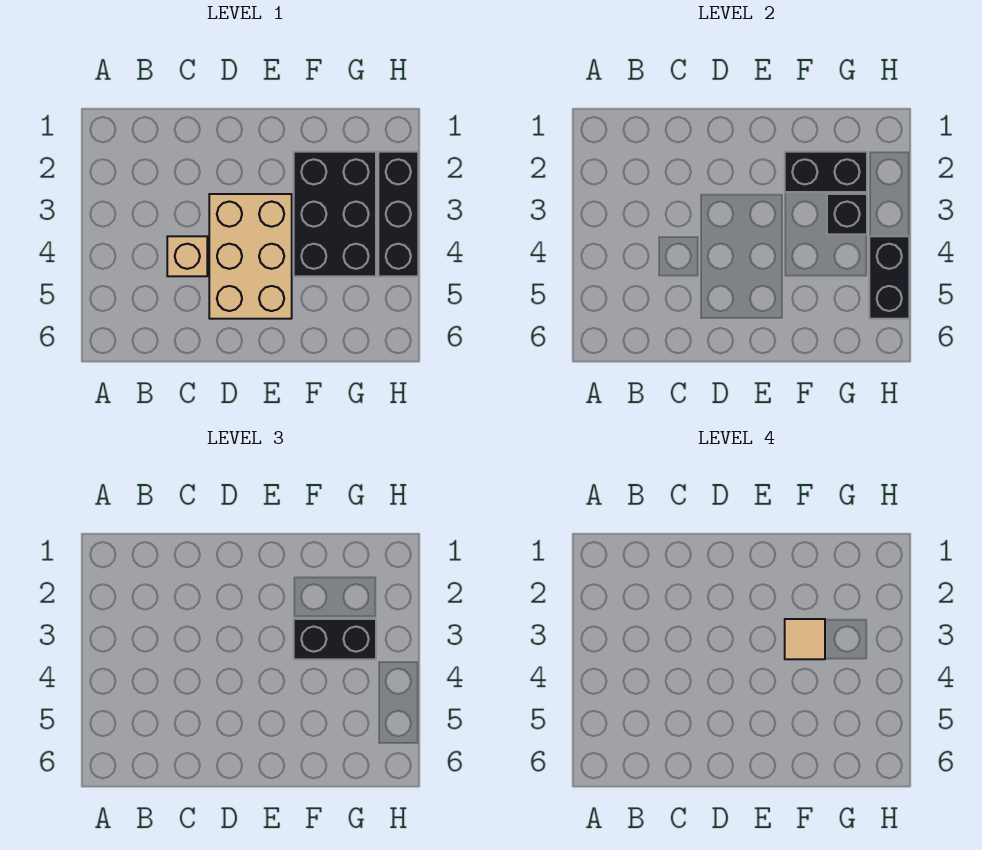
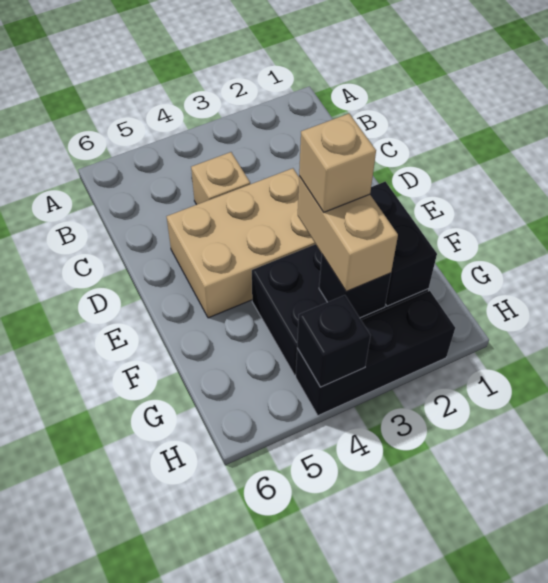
black 1x2 brick [294,619,376,659] -> tan 1x2 brick [298,176,398,291]
tan 1x1 tile [785,619,825,659] -> tan 1x1 brick [299,114,376,212]
black 1x2 brick [869,236,909,319] -> black 1x1 brick [297,295,371,387]

